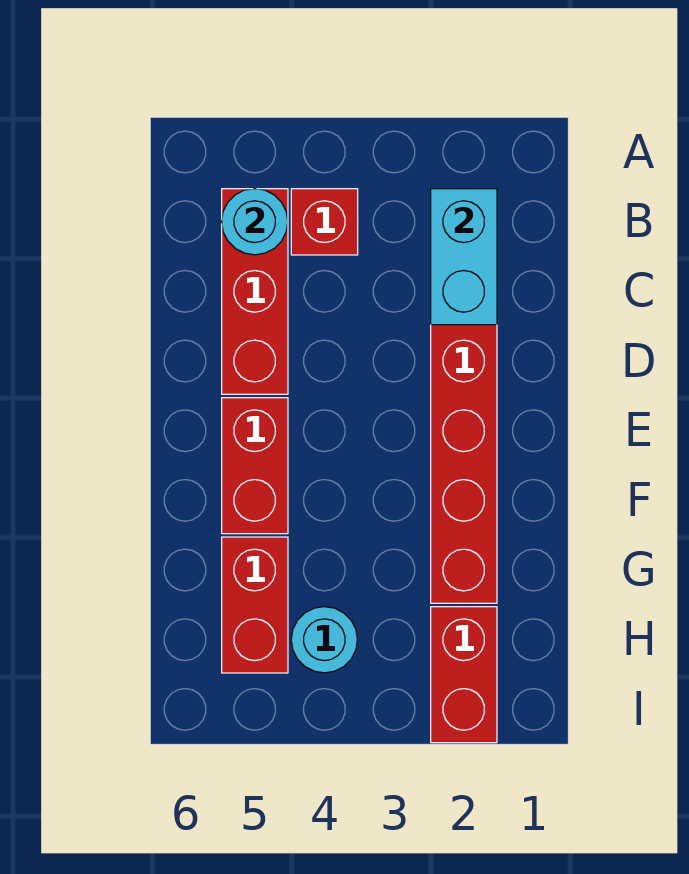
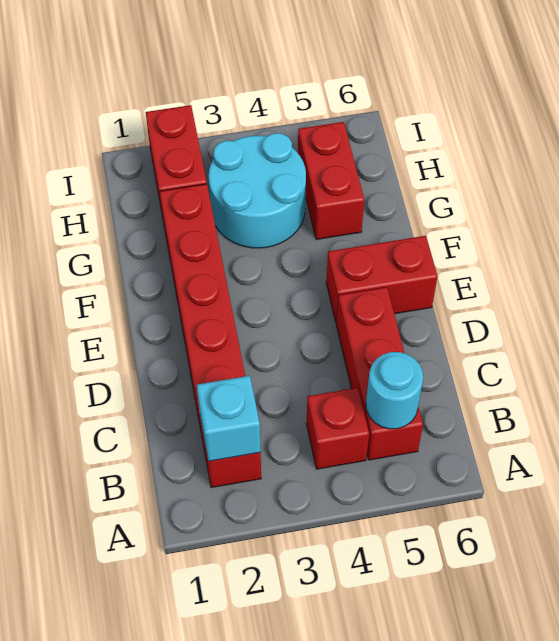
cyan 1x2 brick [431,189,497,325] -> cyan 1x1 brick [197,376,261,461]
red 1x2 brick [222,398,288,534] -> red 1x2 brick turned to [326,236,437,323]
cyan 1x1 round brick [291,607,357,673] -> cyan 2x2 round brick [209,133,306,248]

